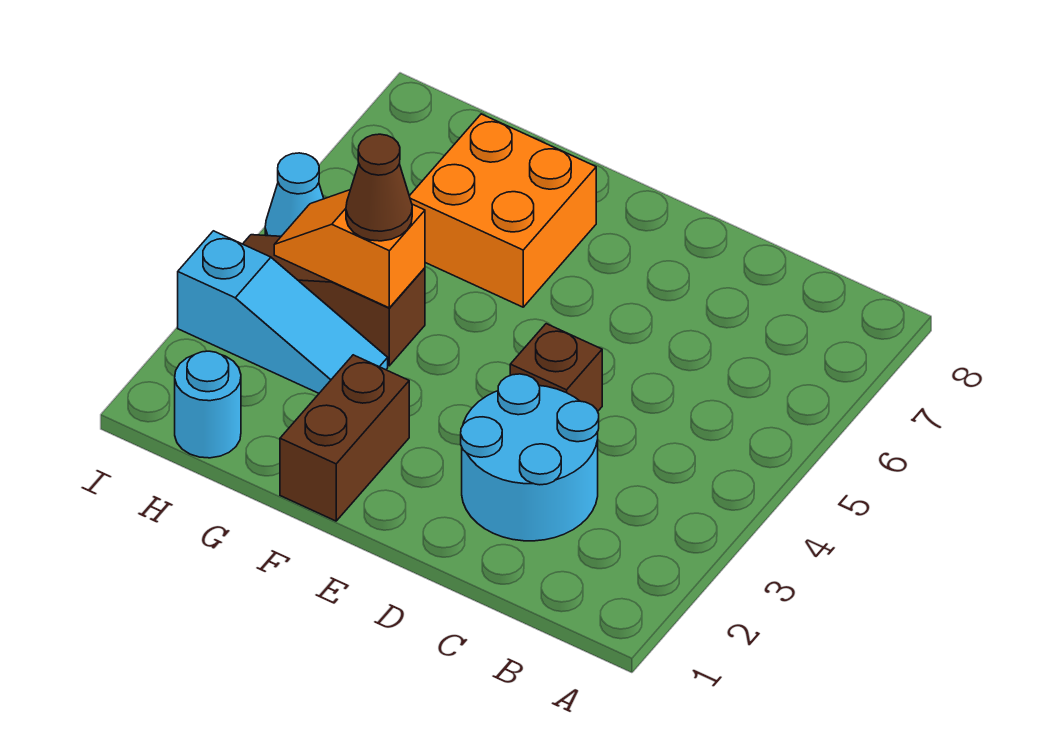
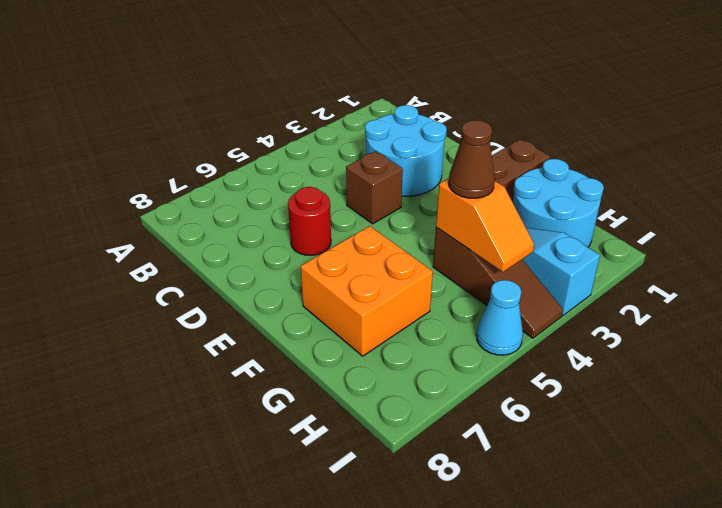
none -> red 1x1 round brick [288,187,331,255]
cyan 1x1 round brick [175,351,241,458] -> cyan 2x2 round brick [513,159,604,247]

